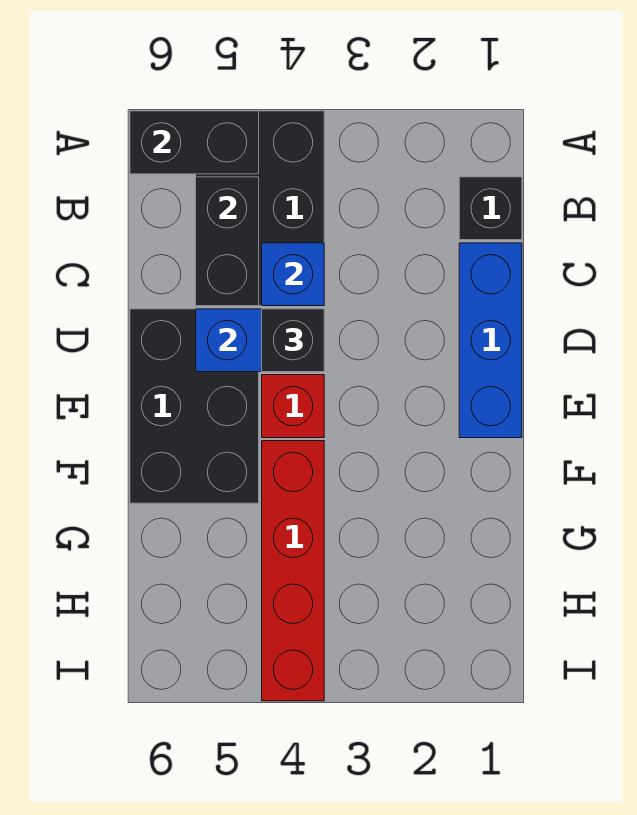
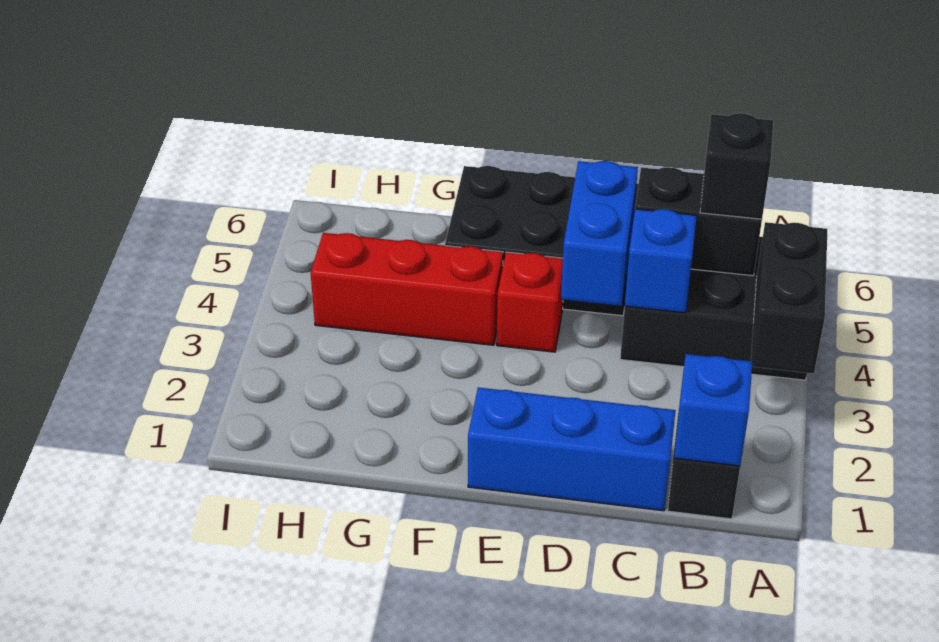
black 1x2 brick [130,111,259,174] -> black 1x2 brick moved to [751,222,827,374]
none -> blue 1x1 brick [674,354,752,466]
black 1x1 brick [262,309,324,372] -> black 1x1 brick moved to [700,113,773,219]
red 1x4 brick [262,441,324,701] -> red 1x3 brick [311,233,503,345]

